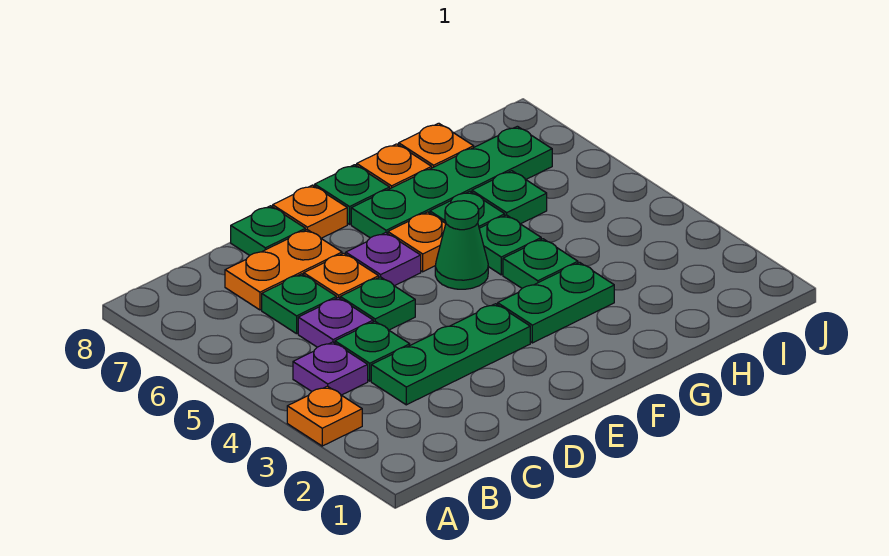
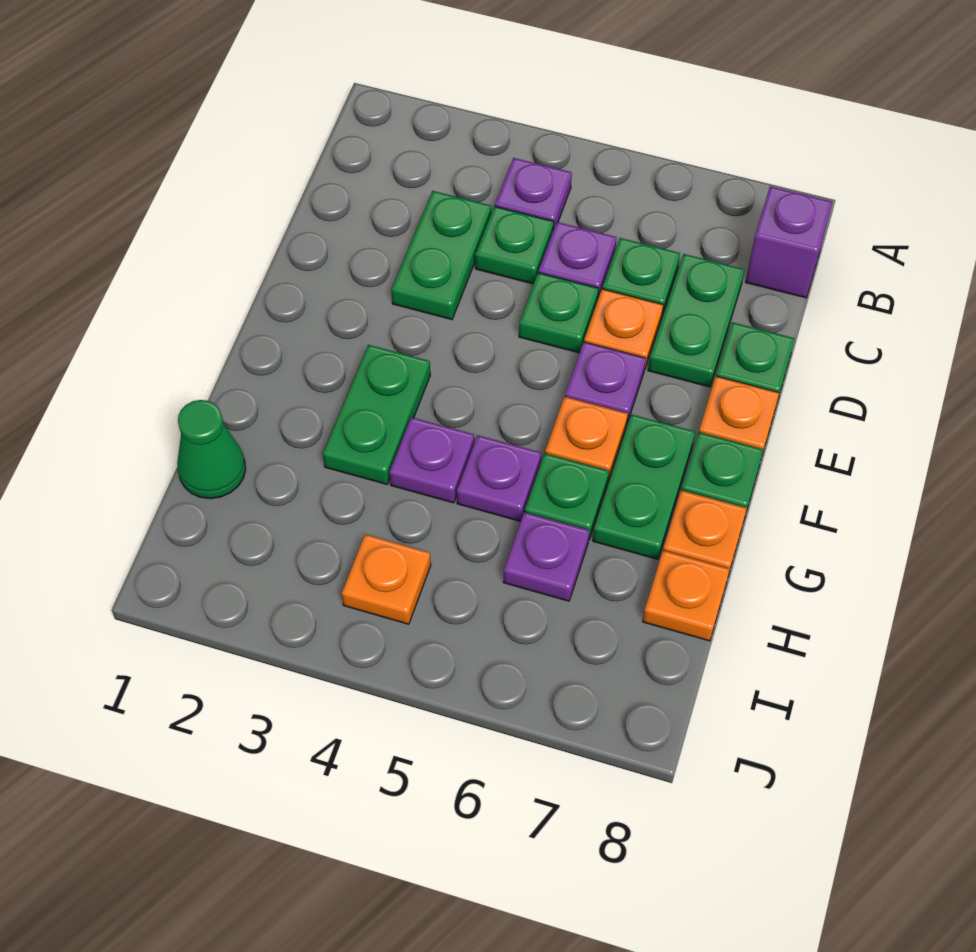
orange 1x1 plate [287,386,362,446] -> orange 1x1 plate moved to [342,534,431,624]
none -> purple 1x1 brick [746,186,832,298]
green 1x3 plate [371,304,530,405] -> green 1x2 plate [391,191,491,320]
orange 1x2 plate [225,230,342,310] -> green 1x2 plate [648,254,745,387]
green 1x1 cone [435,201,488,289] -> green 1x1 cone moved to [177,400,246,499]
green 1x4 plate [351,126,552,238] -> green 1x2 plate [593,414,695,559]
green 1x1 plate [503,239,578,288] -> purple 1x1 plate [389,417,474,503]
green 1x1 plate [479,215,541,275] -> purple 1x1 plate [457,435,541,521]
green 1x1 plate [472,171,547,224] -> purple 1x1 plate [503,512,590,601]

